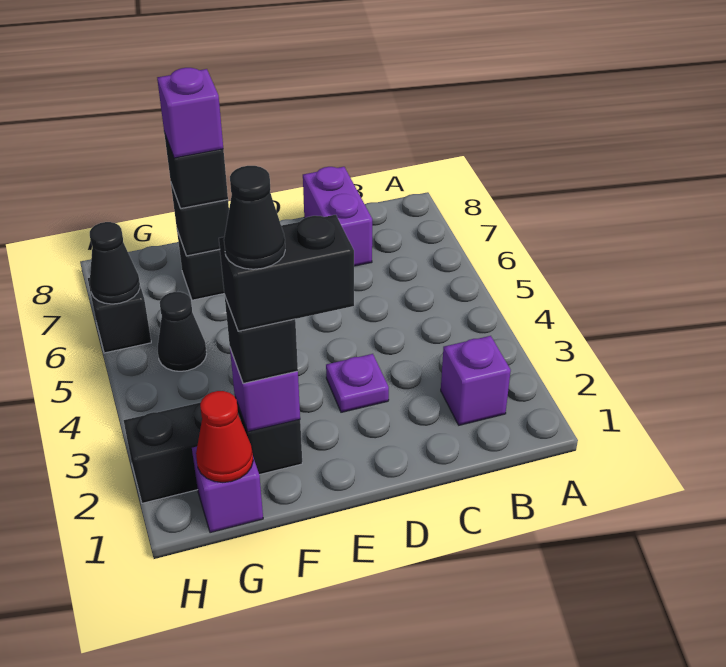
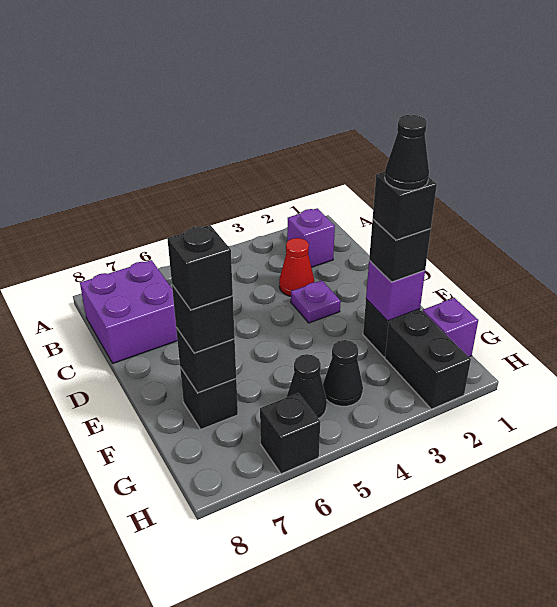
purple 1x2 brick [303,167,372,266] -> purple 2x2 brick [80,260,177,363]
black 1x2 brick [219,215,354,331] -> black 1x1 brick [373,172,437,240]
purple 1x1 brick [157,68,223,158] -> black 1x1 brick [167,225,233,310]
red 1x1 cone [196,391,253,482] -> red 1x1 cone moved to [279,238,314,296]
black 1x1 cone [90,222,140,304] -> black 1x1 cone moved to [323,340,363,406]

